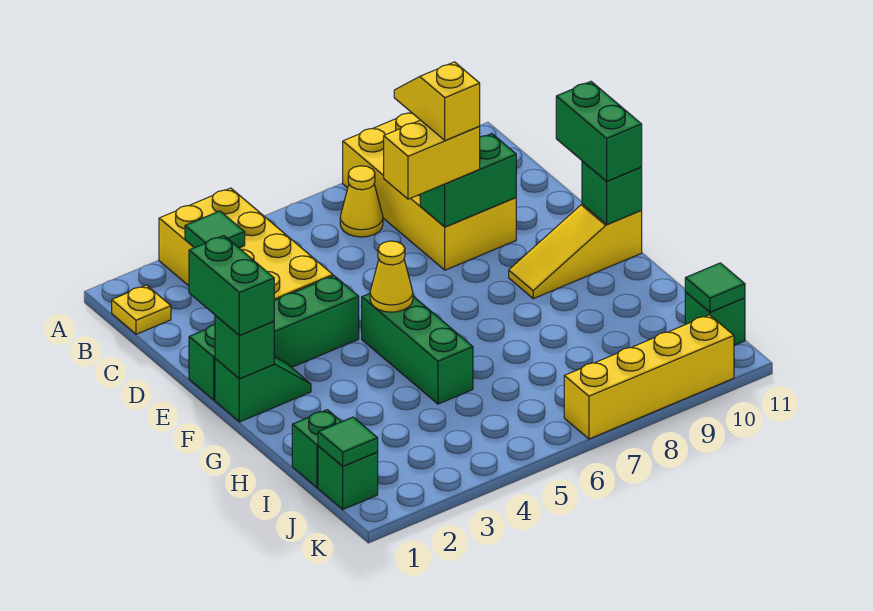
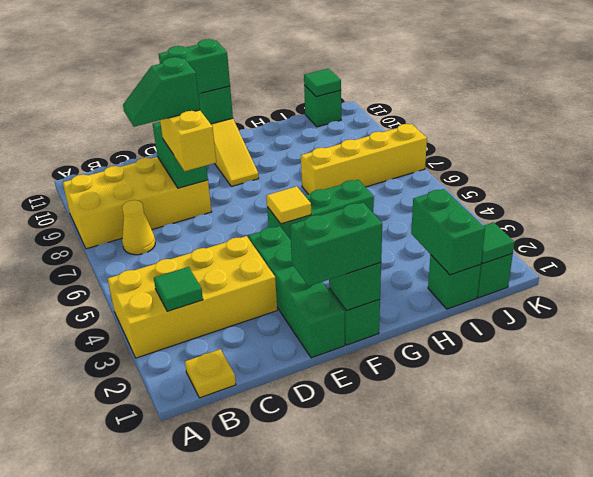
yellow 1x2 slope [394,62,480,140] -> green 1x2 slope [123,57,200,127]
yellow 1x1 cone [370,241,413,312] -> yellow 1x1 tile [266,186,311,224]
none -> green 1x2 brick [411,189,485,275]
yellow 1x4 brick [564,315,734,439] -> yellow 1x4 brick turned to [301,124,427,194]

